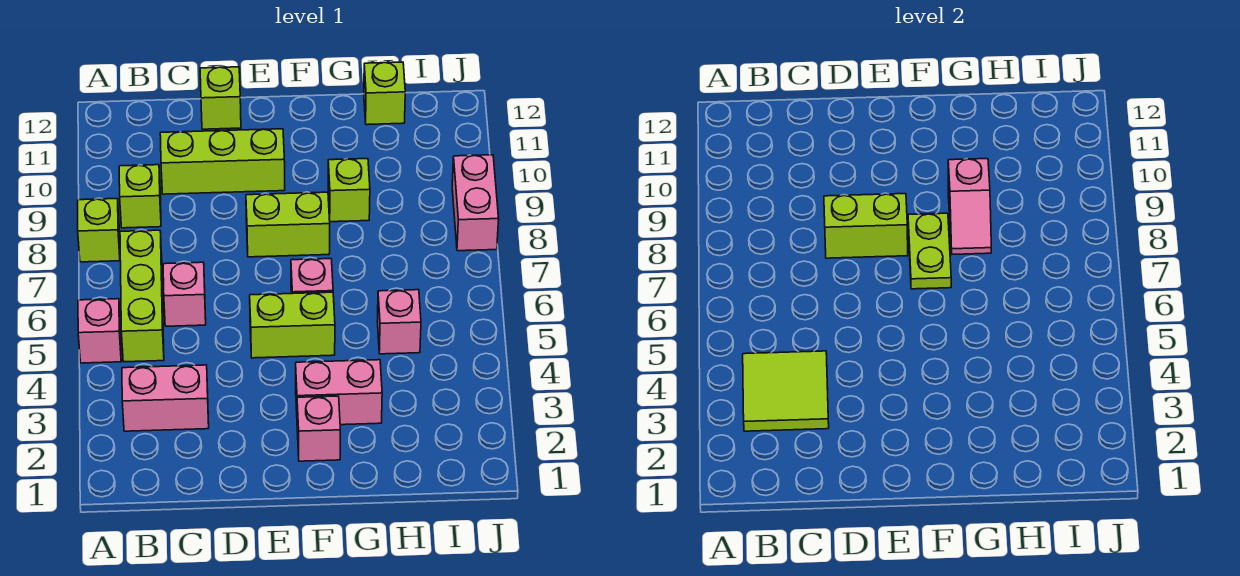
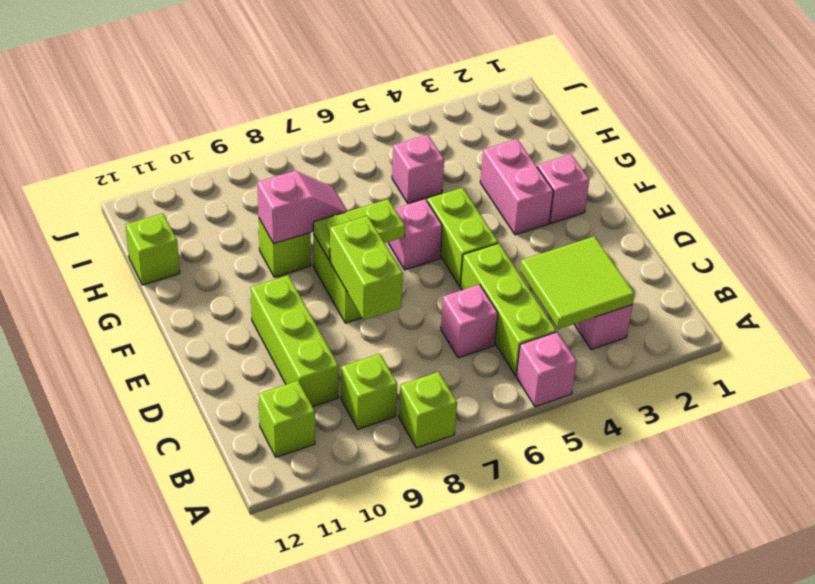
lime 1x3 brick [120,230,164,362] -> lime 1x3 brick turned to [460,243,556,375]
lime 1x1 brick [200,67,241,129] -> lime 1x1 brick moved to [259,381,315,457]
pink 1x2 brick [452,155,499,251] -> none

